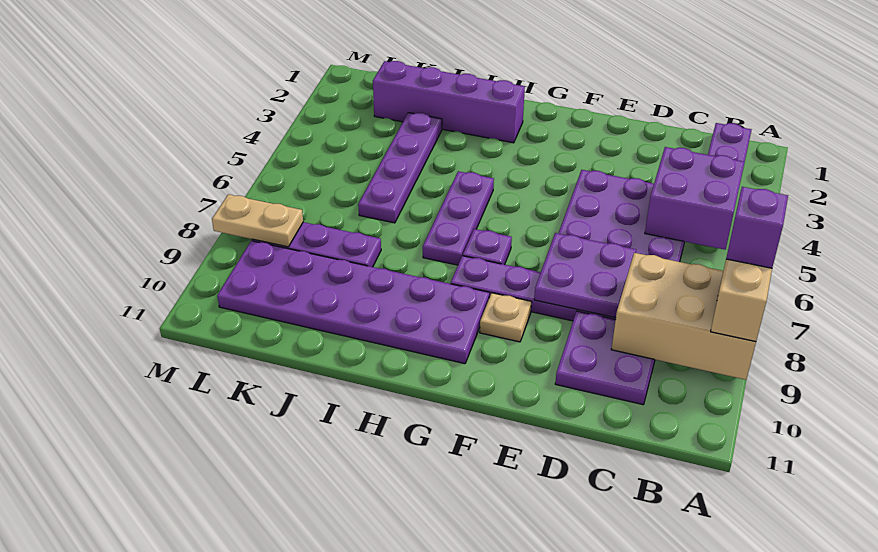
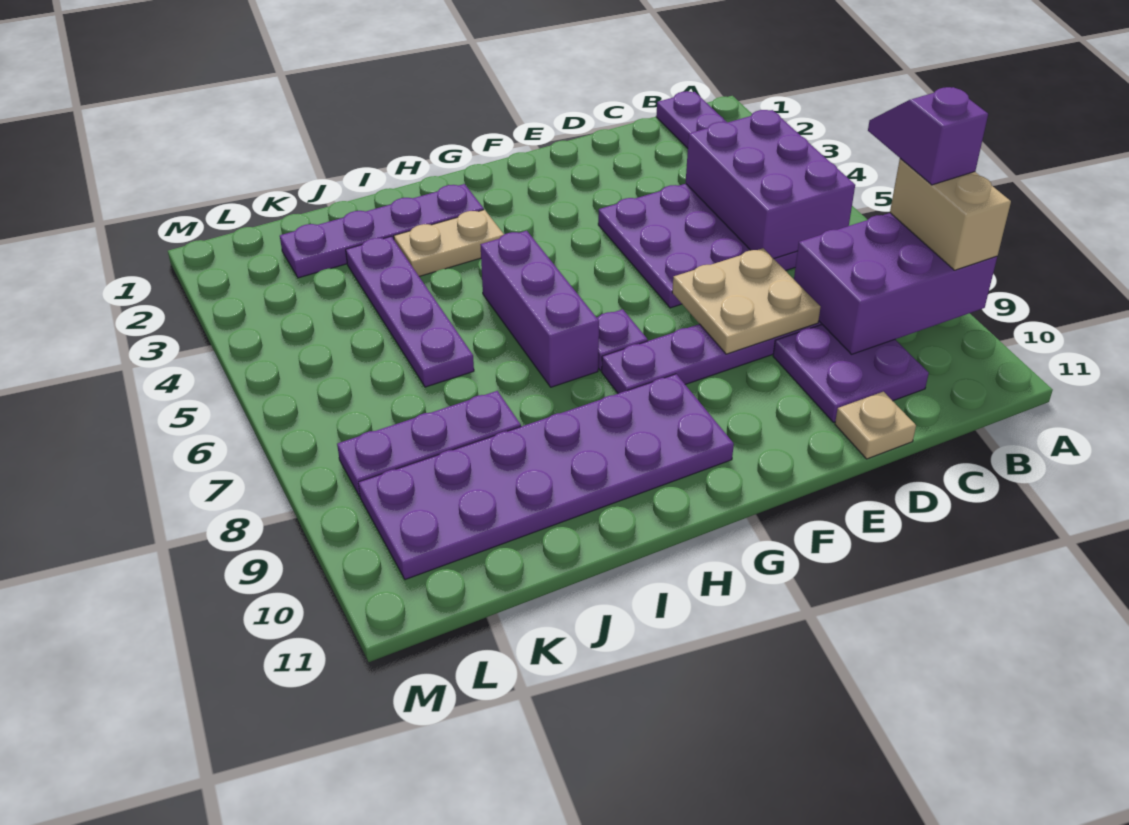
tan 2x3 brick [611,253,756,380] -> purple 2x3 brick [794,213,997,354]
purple 2x2 brick [645,147,745,250] -> purple 2x3 brick [686,110,855,259]
purple 2x2 plate [534,233,636,318] -> tan 2x2 plate [672,248,820,354]
tan 1x1 plate [480,293,531,342] -> tan 1x1 plate moved to [835,392,916,459]
purple 1x4 brick [373,61,525,143] -> purple 1x4 plate [280,184,484,278]
purple 1x3 plate [423,171,494,265] -> purple 1x3 brick [481,231,599,387]
tan 1x2 plate [212,194,303,247] -> tan 1x2 plate moved to [394,210,504,276]

